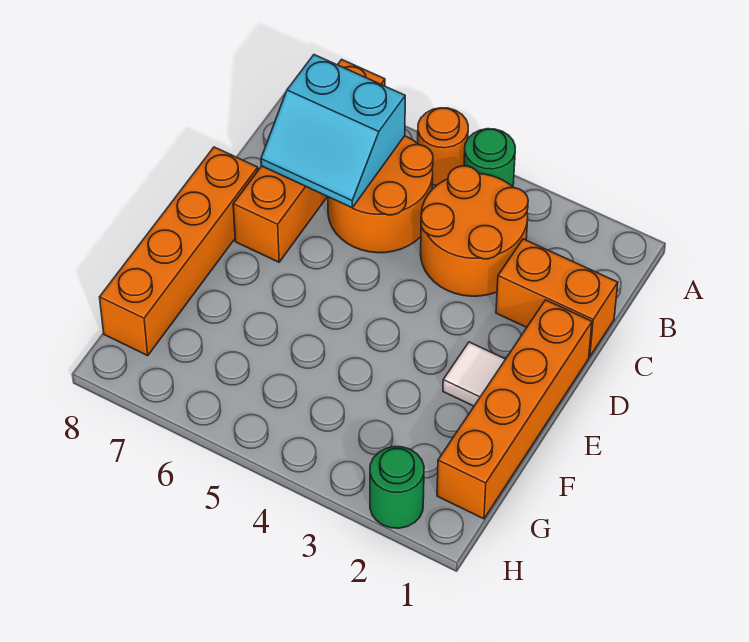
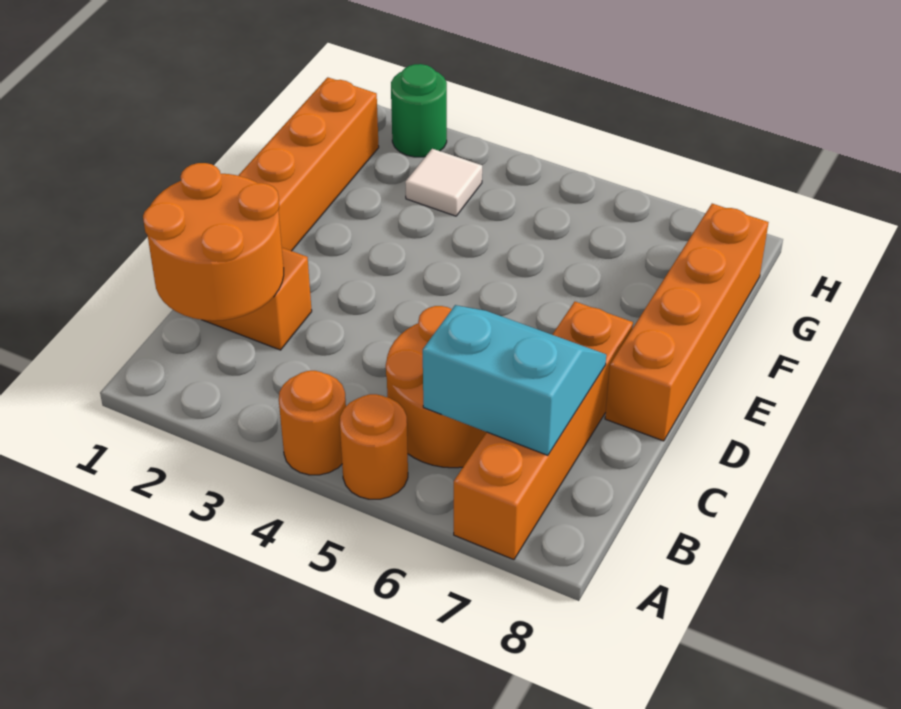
green 1x1 round brick [464,129,515,187] -> orange 1x1 round brick [279,371,346,475]
orange 2x2 round brick [421,166,528,296] -> orange 2x2 round brick moved to [143,163,284,321]
white 1x1 tile [443,342,505,406] -> white 1x1 tile moved to [405,149,482,216]

